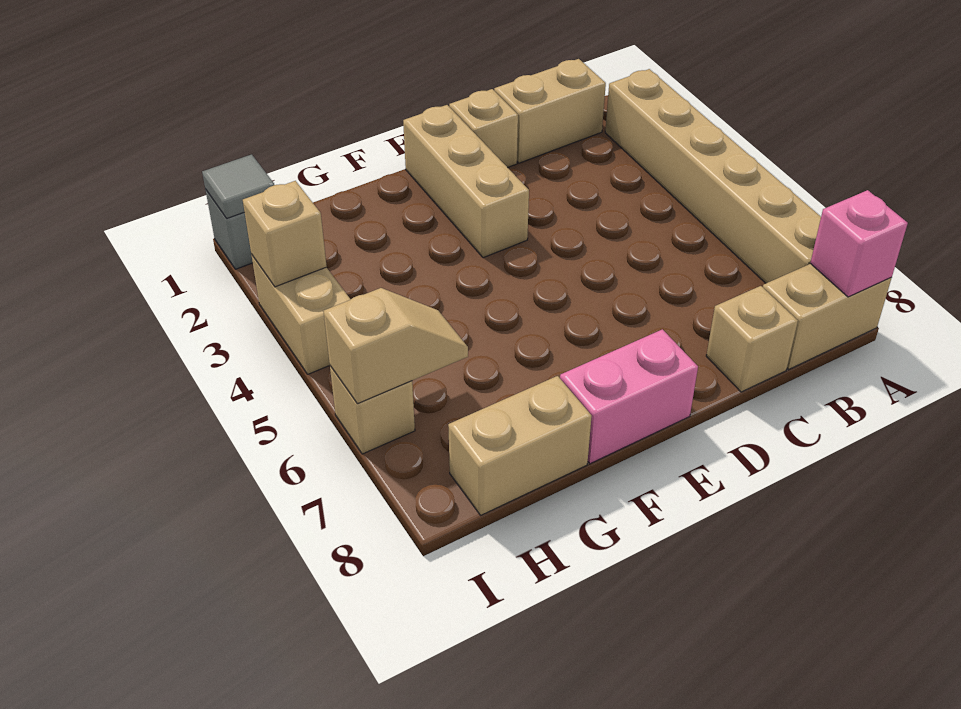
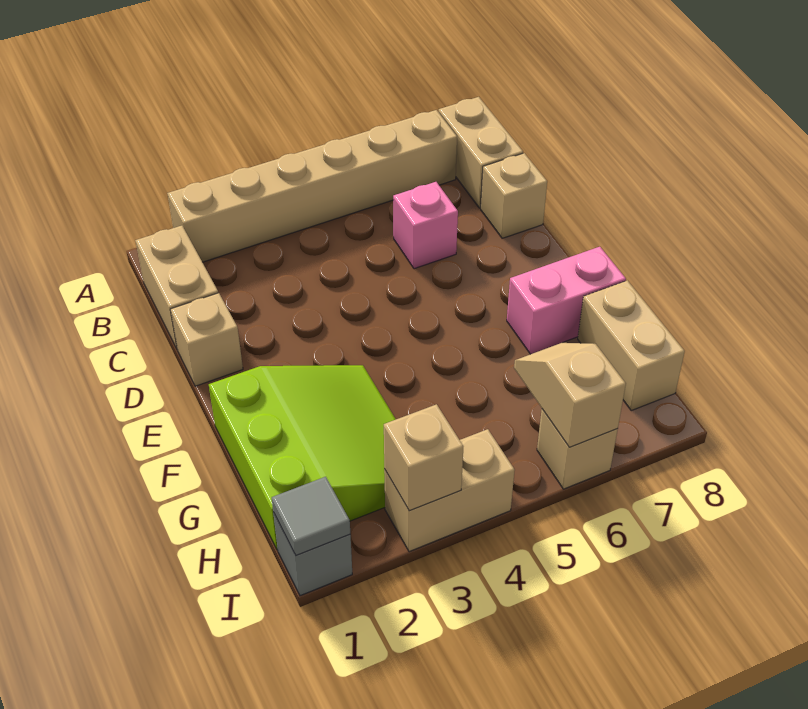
pink 1x1 brick [810,190,908,297] -> pink 1x1 brick moved to [393,182,458,269]
tan 1x3 brick [403,105,529,258] -> none
pink 1x2 brick [560,329,698,464] -> pink 1x2 brick turned to [507,247,626,354]
none -> lime 3x3 slope [209,365,396,550]

